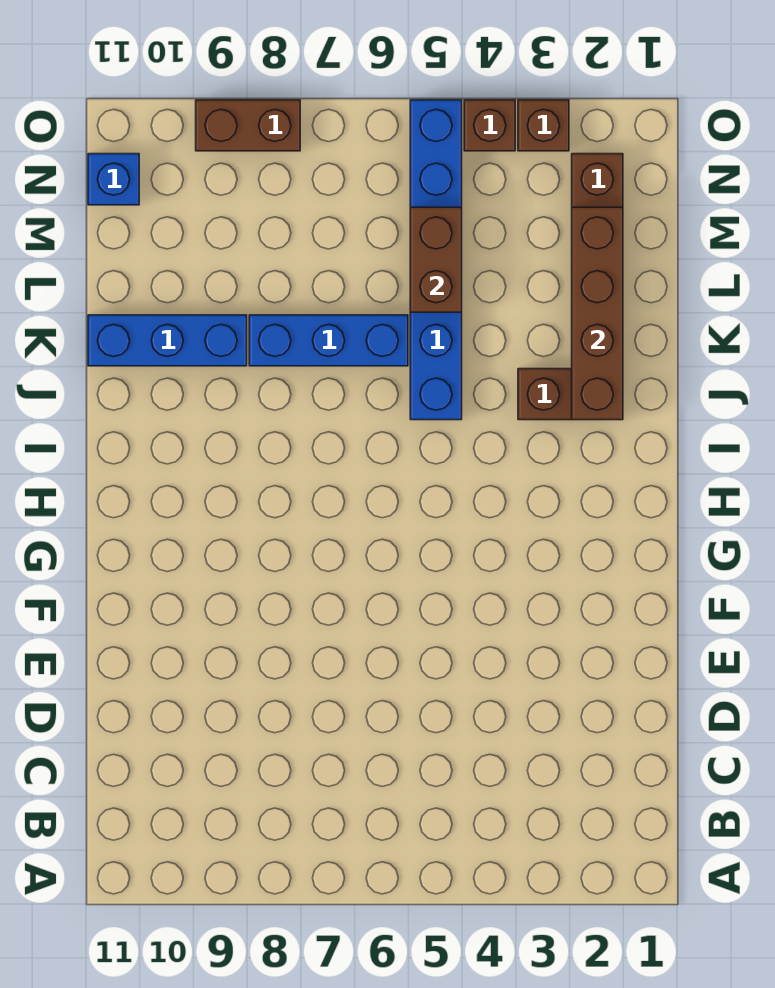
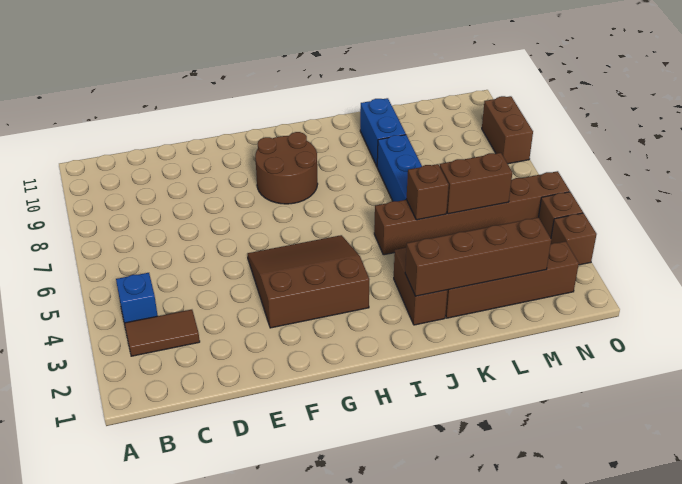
none -> brown 1x2 tile [124,310,200,356]
none -> brown 3x3 slope [248,235,369,328]
none -> brown 2x2 round brick [255,132,318,204]
blue 1x6 brick [410,100,462,420] -> brown 1x6 brick [374,171,570,255]
none -> brown 1x1 brick [407,164,449,220]
blue 1x3 brick [88,315,247,366] -> blue 1x2 brick [360,98,406,166]
blue 1x1 brick [88,154,139,205] -> blue 1x1 brick moved to [116,273,158,323]

